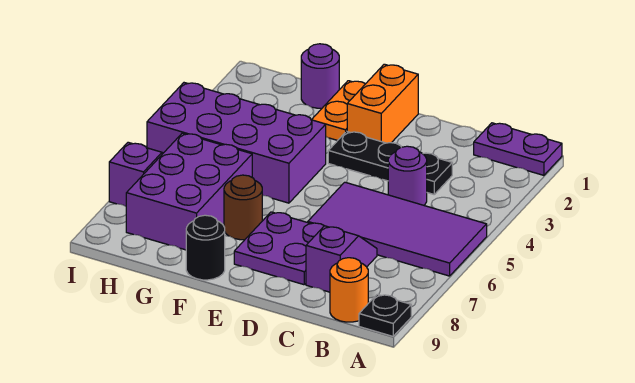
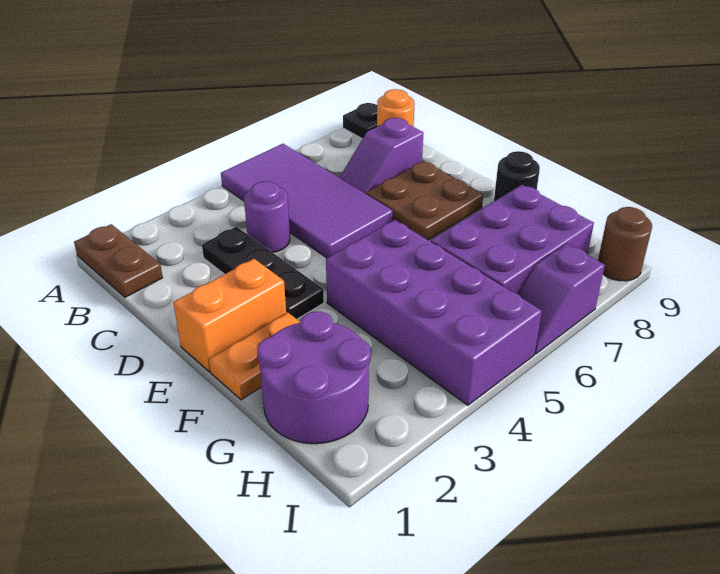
purple 1x2 plate [474,123,562,175] -> brown 1x2 plate [74,224,163,297]
purple 2x2 plate [234,212,324,285] -> brown 2x2 plate [366,161,483,240]
brown 1x1 round brick [224,175,262,240] -> brown 1x1 round brick moved to [598,207,652,281]
purple 1x1 round brick [301,44,339,108] -> purple 2x2 round brick [257,311,371,444]

